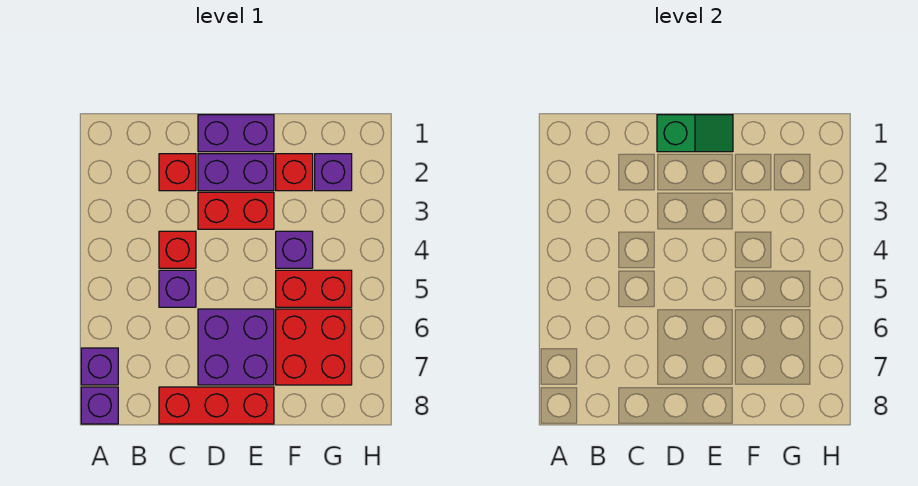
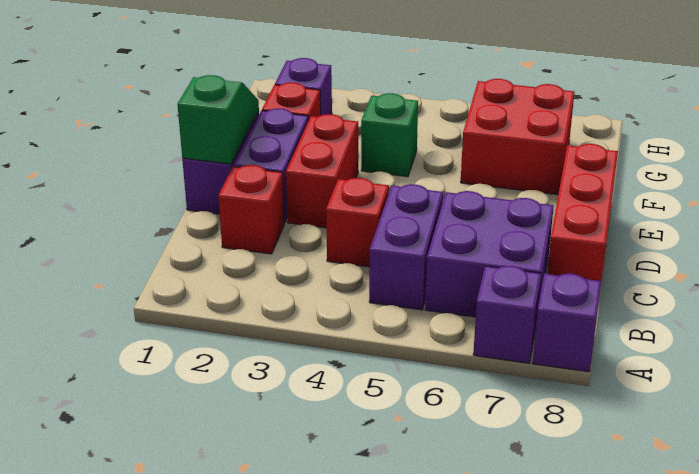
purple 1x1 brick [159,270,196,307] -> purple 1x2 brick [369,184,443,310]
purple 2x2 brick [198,309,274,385] -> purple 2x2 brick moved to [425,191,554,317]
purple 1x1 brick [276,231,313,268] -> green 1x1 brick [361,93,418,177]
red 1x2 brick [276,270,352,307] -> none

